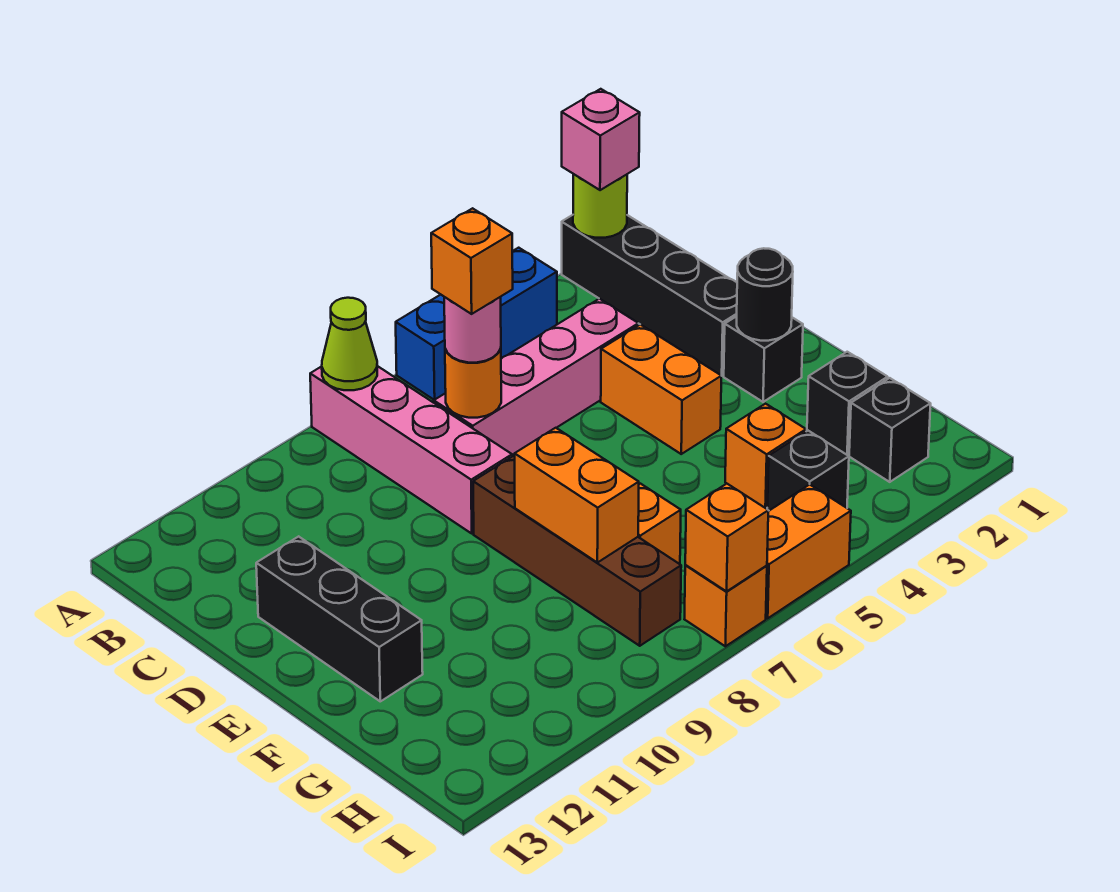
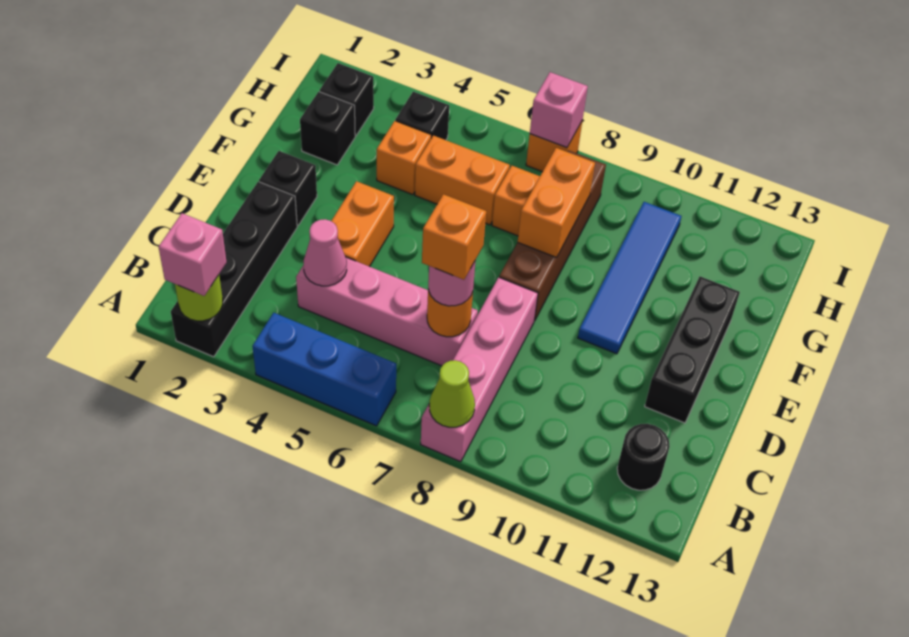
none -> pink 1x1 cone [304,219,347,286]
black 1x1 round brick [737,248,793,341] -> black 1x1 round brick moved to [617,424,670,490]
none -> blue 1x4 tile [578,202,681,354]
orange 1x2 brick [766,485,851,618] -> orange 1x2 brick moved to [415,135,510,225]
orange 1x1 brick [685,484,768,591] -> pink 1x1 brick [530,72,588,148]

